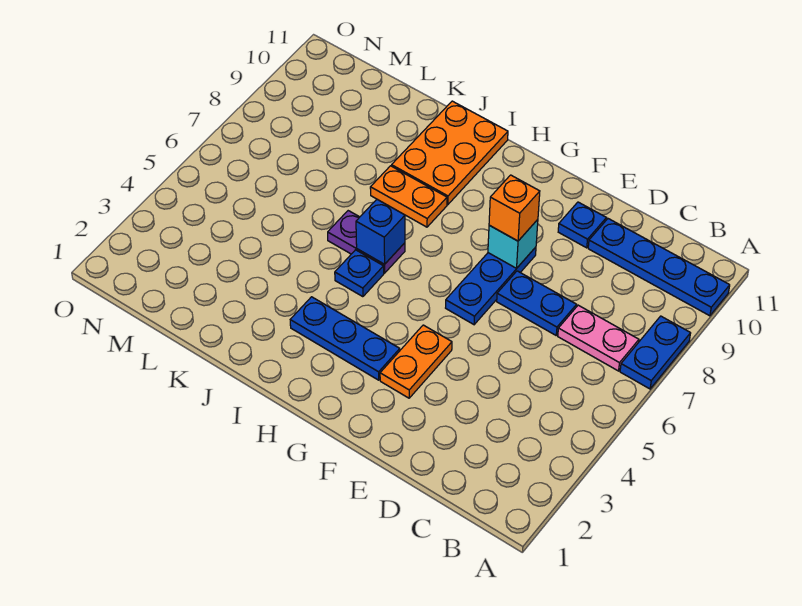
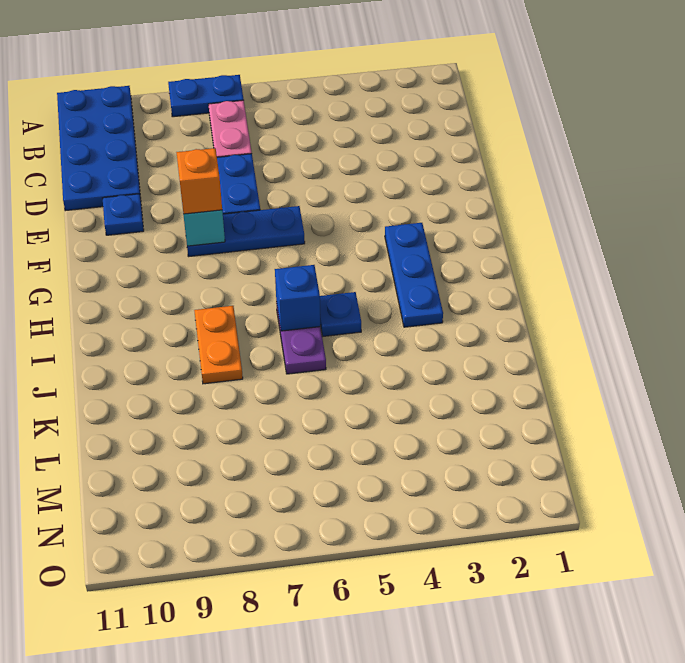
blue 1x4 plate [588,219,730,316] -> blue 2x4 plate [57,86,141,211]
orange 1x2 plate [380,325,452,398] -> none
orange 2x3 plate [392,101,508,205] -> none

